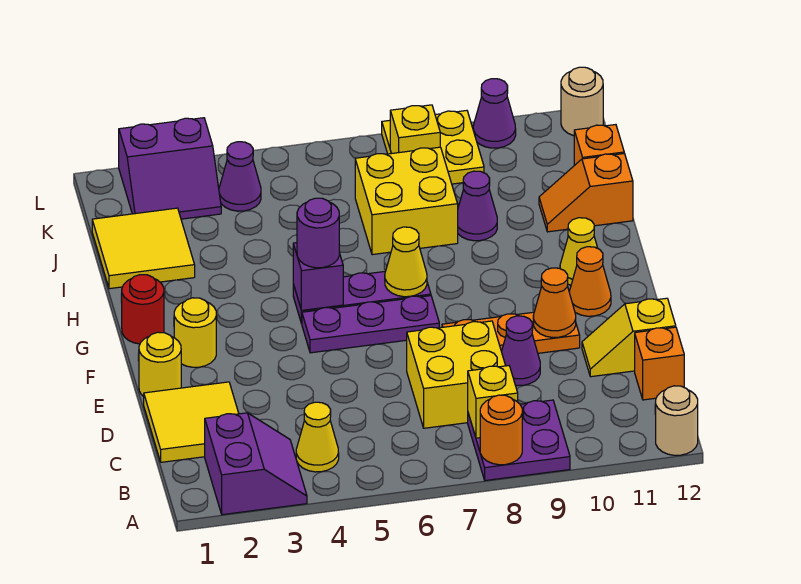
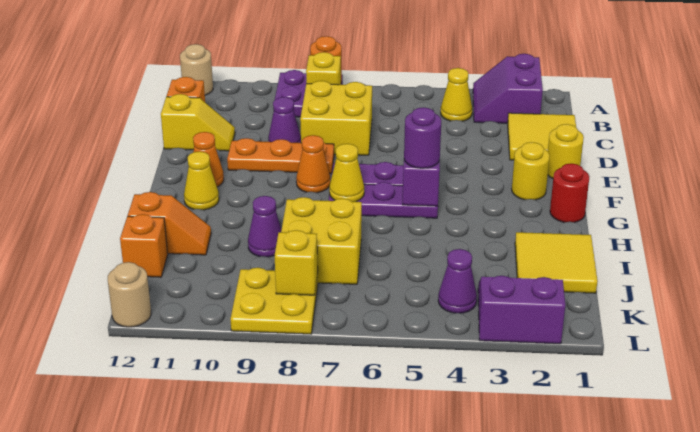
orange 1x1 cone [533,268,576,337] -> orange 1x1 cone moved to [296,135,330,193]
purple 1x1 cone [473,79,516,148] -> none

